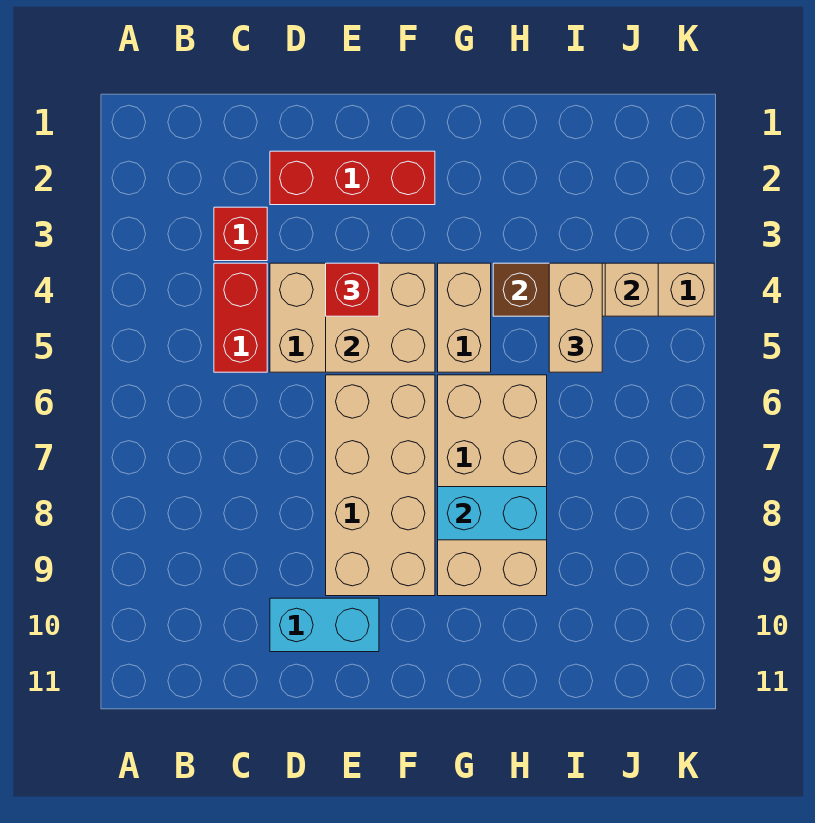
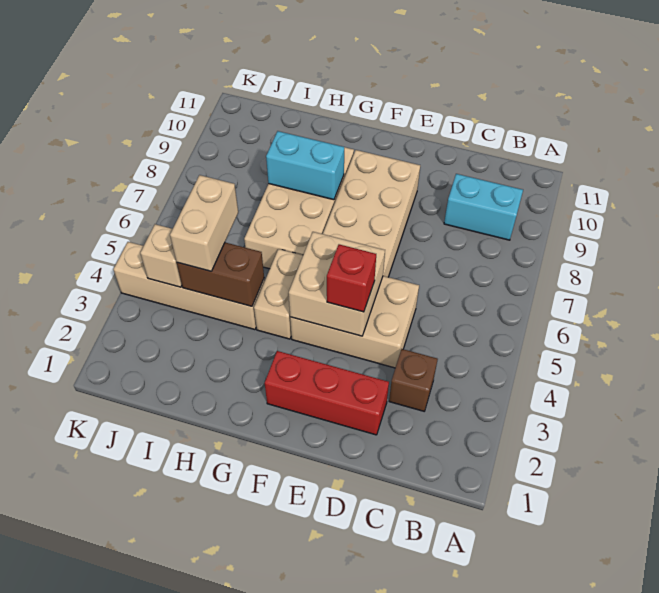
red 1x1 brick [214,207,267,261] -> brown 1x1 brick [389,349,438,411]
red 1x2 brick [214,263,267,372] -> none
cyan 1x2 brick [270,598,379,652] -> cyan 1x2 brick moved to [444,174,523,240]

